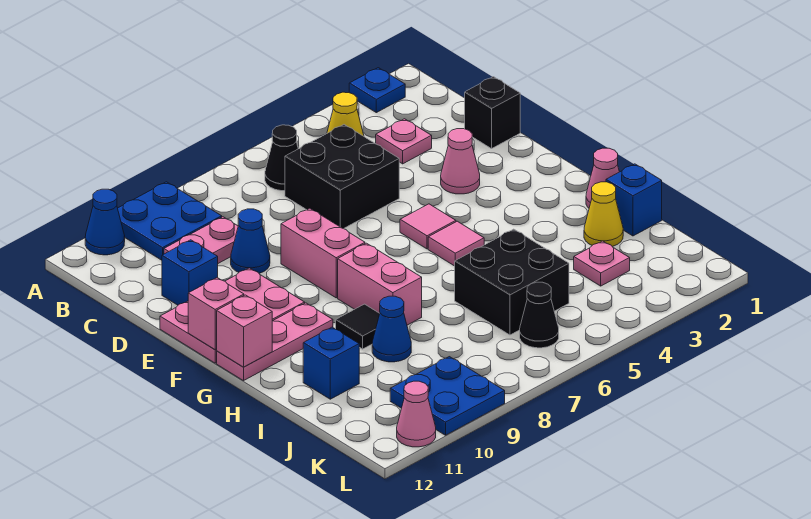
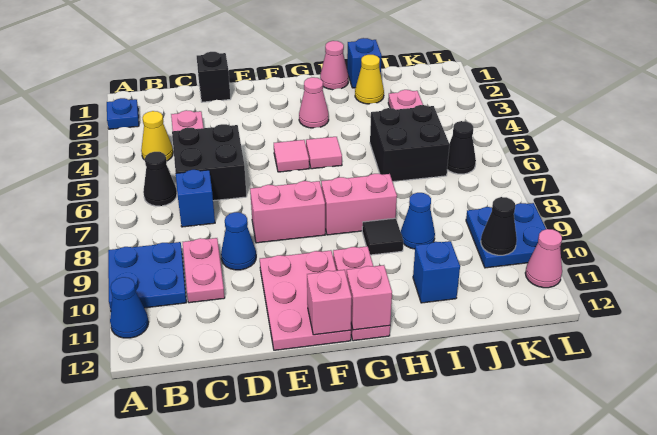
blue 1x1 brick [162,240,218,305] -> blue 1x1 brick moved to [176,170,215,227]
pink 1x1 cone [441,129,480,194] -> pink 1x1 cone moved to [299,77,329,128]
none -> black 1x1 cone [481,197,517,255]

